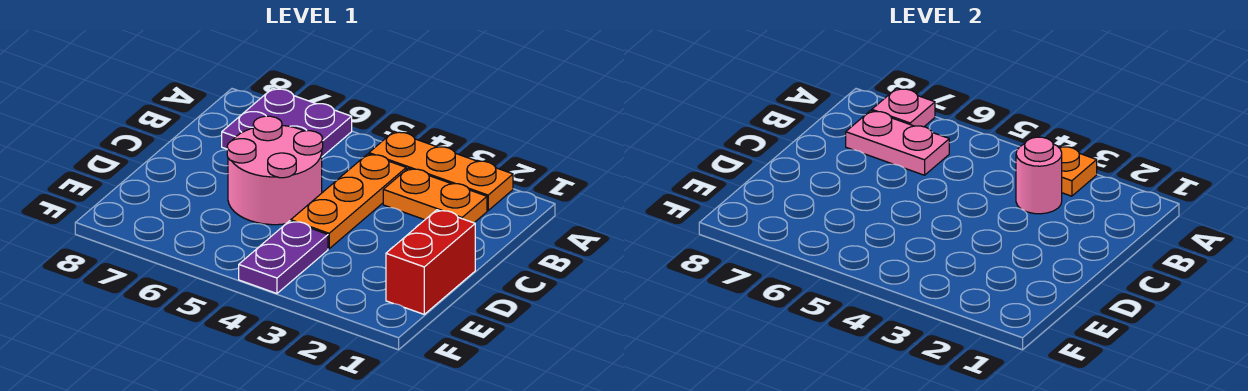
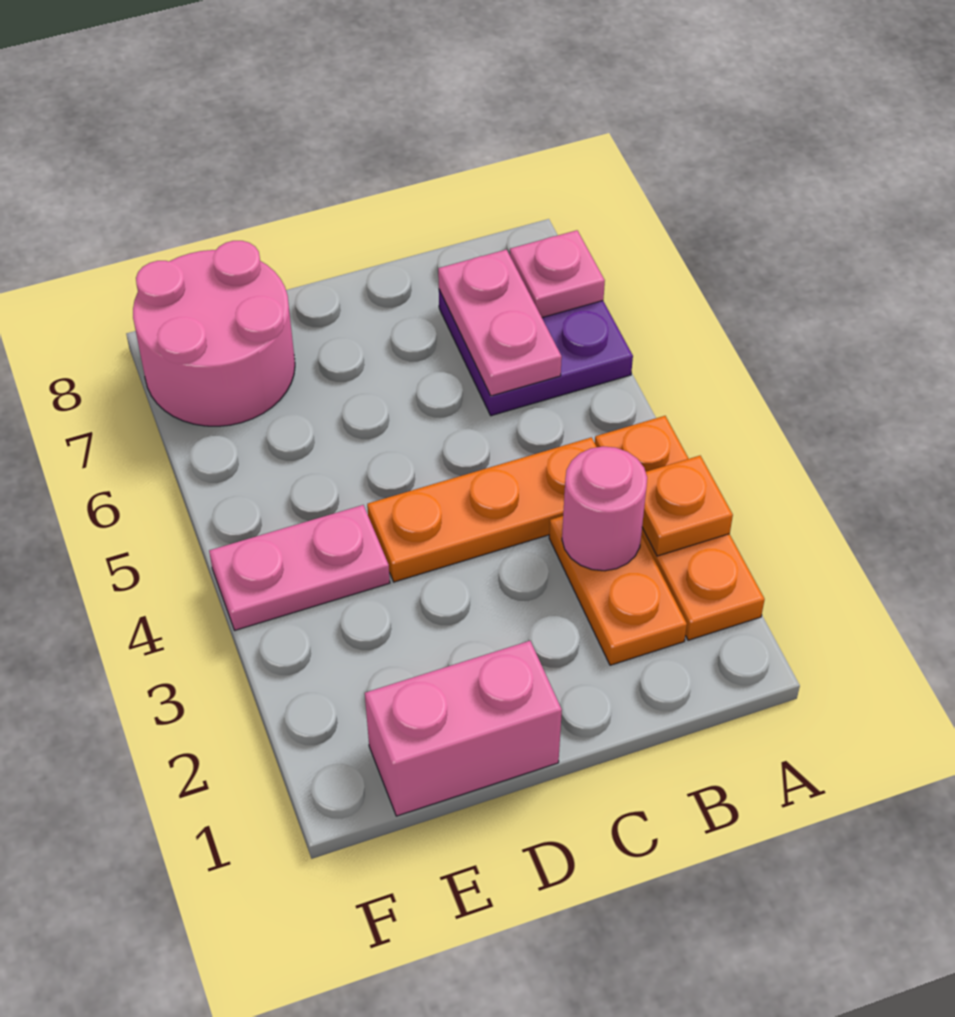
pink 2x2 round brick [227,116,323,225] -> pink 2x2 round brick moved to [133,241,295,426]
red 1x2 brick [386,210,475,314] -> pink 1x2 brick [365,641,562,816]
purple 1x2 plate [239,221,328,293] -> pink 1x2 plate [209,505,390,630]

